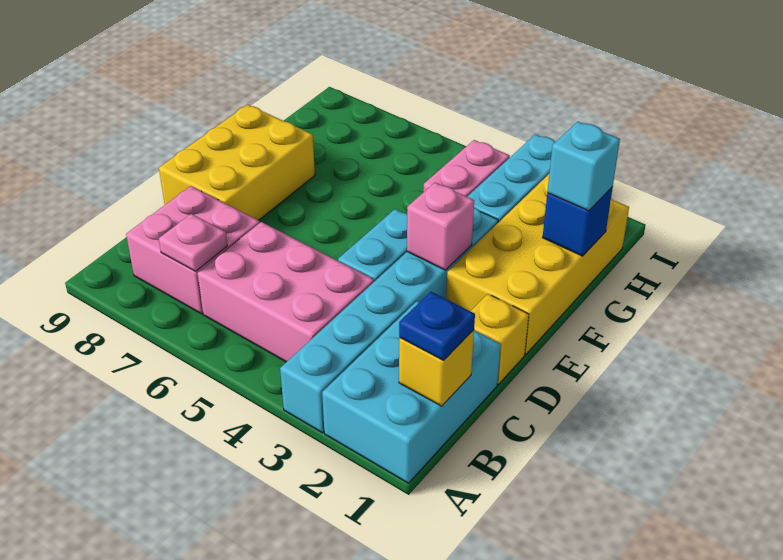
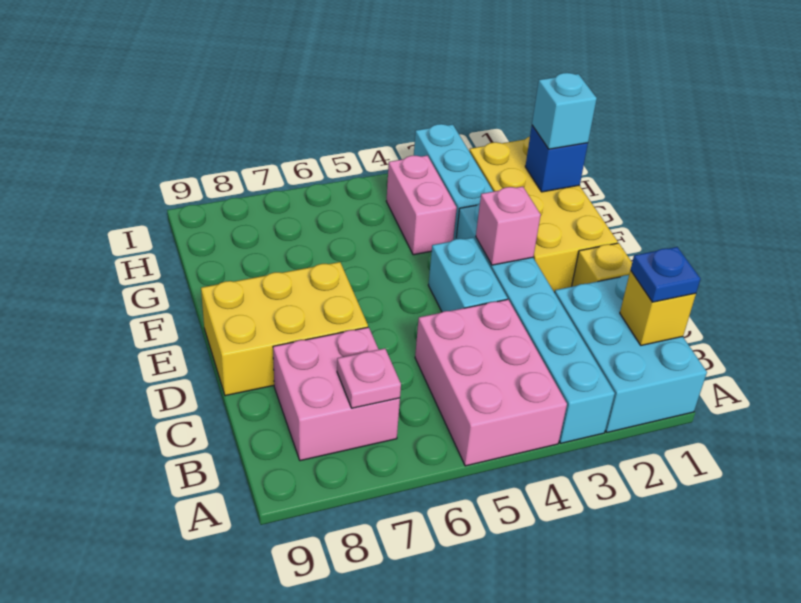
pink 2x3 brick [198,222,374,362] -> pink 2x3 brick turned to [415,299,567,466]
yellow 2x3 brick [159,105,315,220] -> yellow 2x3 brick turned to [201,262,368,396]

